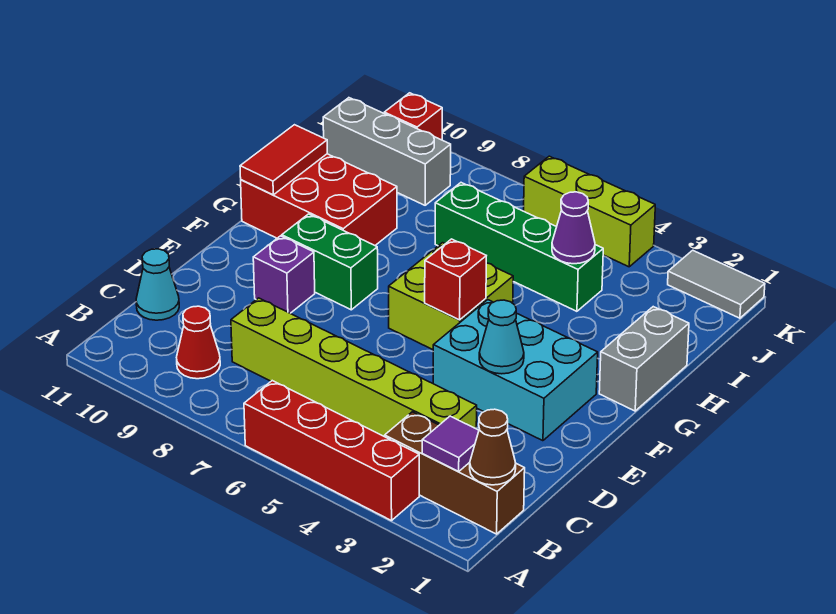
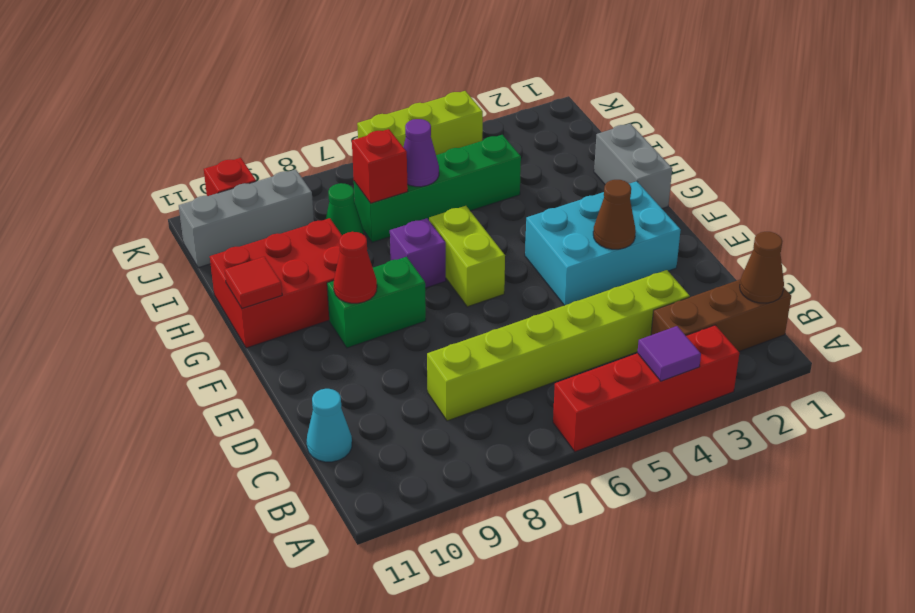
purple 1x1 tile [422,416,479,471] -> purple 1x1 tile moved to [637,326,701,381]
red 1x1 cone [177,306,220,379] -> red 1x1 cone moved to [334,232,377,303]
cyan 1x1 cone [479,300,524,374] -> brown 1x1 cone [593,180,636,249]
purple 1x1 brick [253,236,315,313] -> purple 1x1 brick moved to [390,218,446,288]
lime 2x2 brick [389,243,513,350] -> lime 1x2 brick [429,206,505,307]
red 1x1 brick [425,239,486,320] -> red 1x1 brick moved to [352,129,408,203]
red 1x2 tile [240,125,327,195] -> red 1x1 tile [224,257,282,308]
purple 1x1 cone [552,192,595,264] -> purple 1x1 cone moved to [403,119,439,187]
none -> green 1x1 cone [326,183,364,235]
grey 1x2 tile [668,250,765,318] -> none

